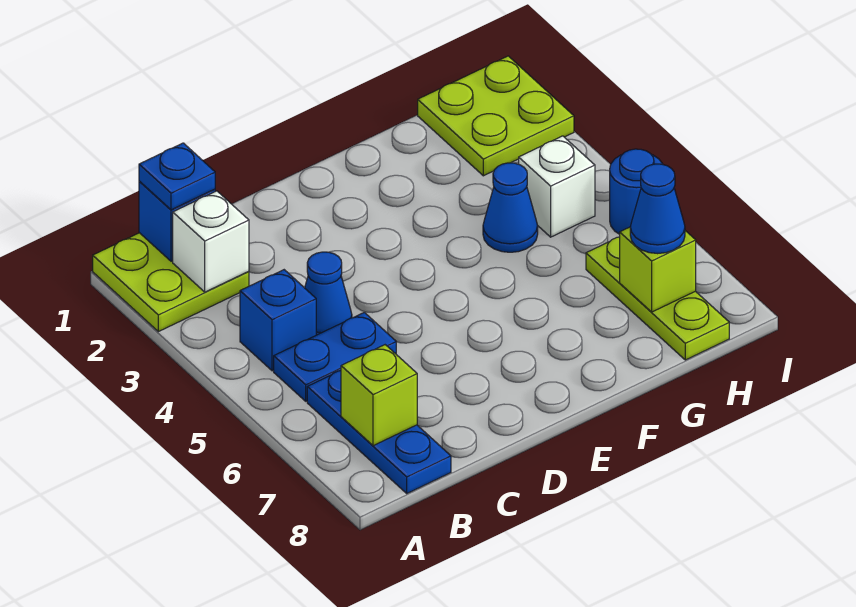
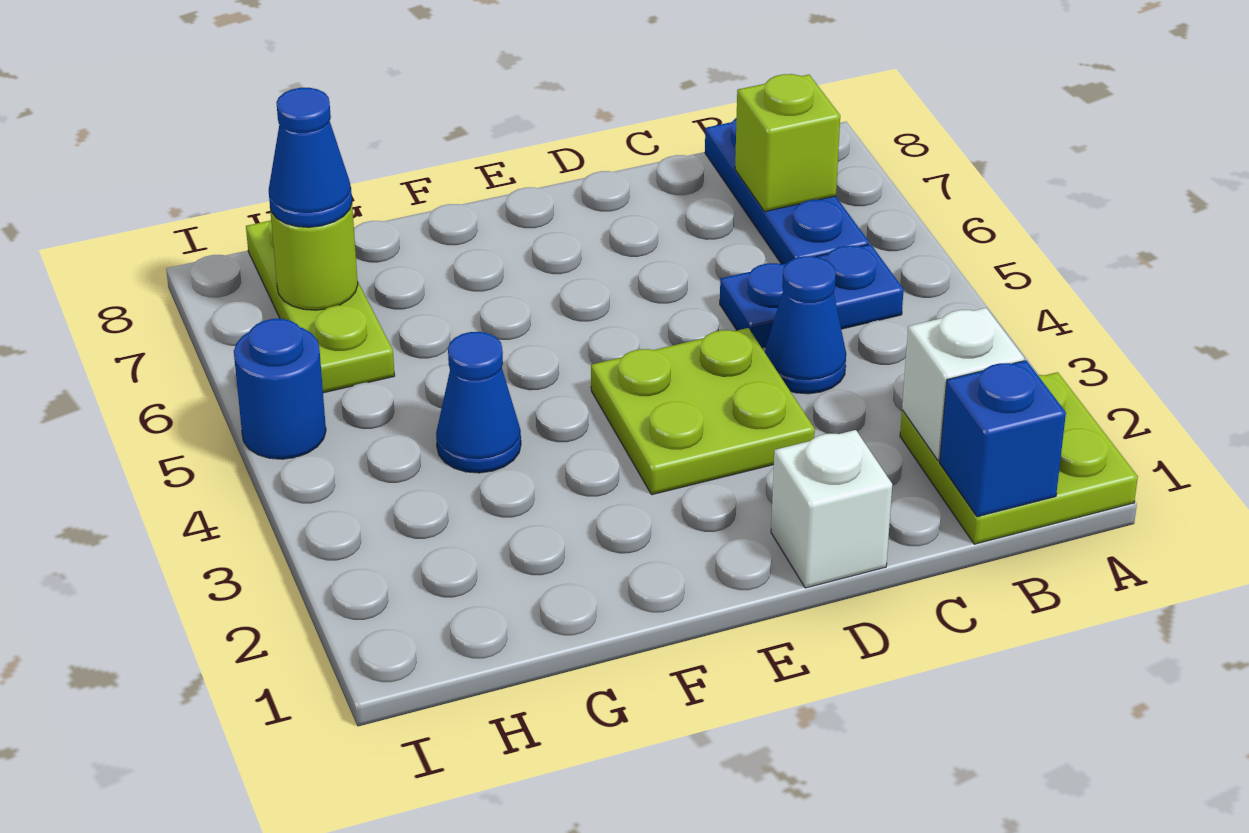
blue 1x1 plate [139,143,215,210] -> none
blue 1x1 brick [240,270,316,371] -> none
lime 2x2 plate [418,56,574,176] -> lime 2x2 plate moved to [591,328,815,495]
white 1x1 brick [519,136,595,237] -> white 1x1 brick moved to [771,430,892,588]
lime 1x1 brick [620,227,696,312] -> lime 1x1 round brick [270,204,358,310]

